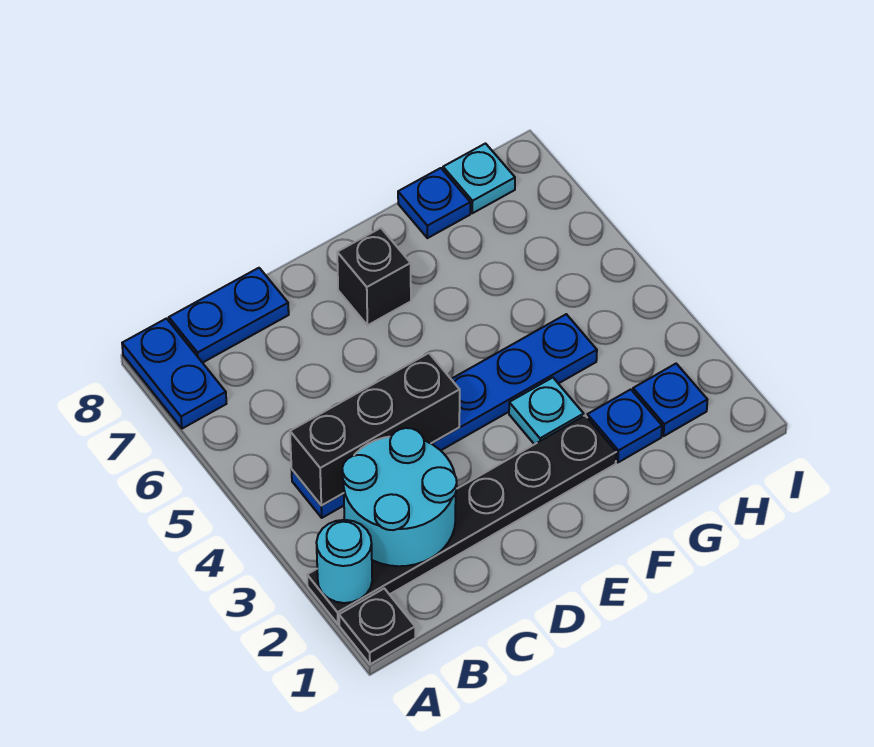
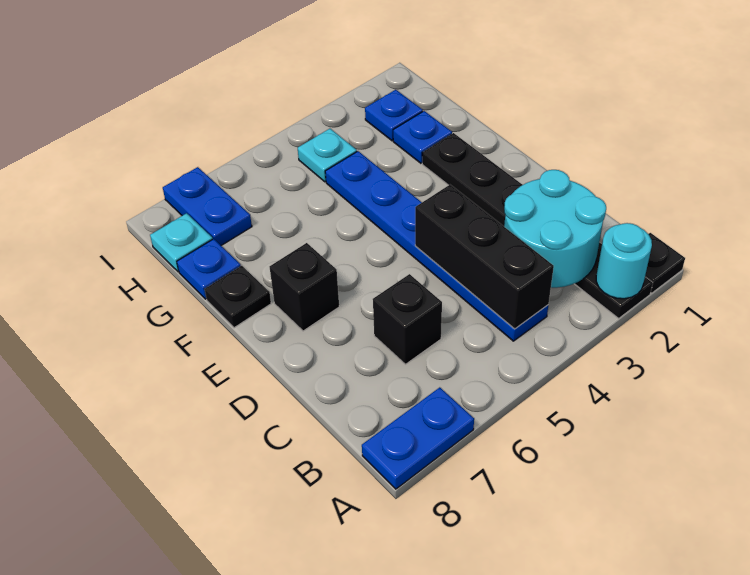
blue 1x2 plate [169,268,289,363] -> blue 1x2 plate moved to [163,167,252,245]
none -> black 1x1 brick [373,274,442,364]
cyan 1x1 plate [509,378,584,444] -> cyan 1x1 plate moved to [298,129,357,182]
none -> black 1x1 plate [205,266,271,328]

